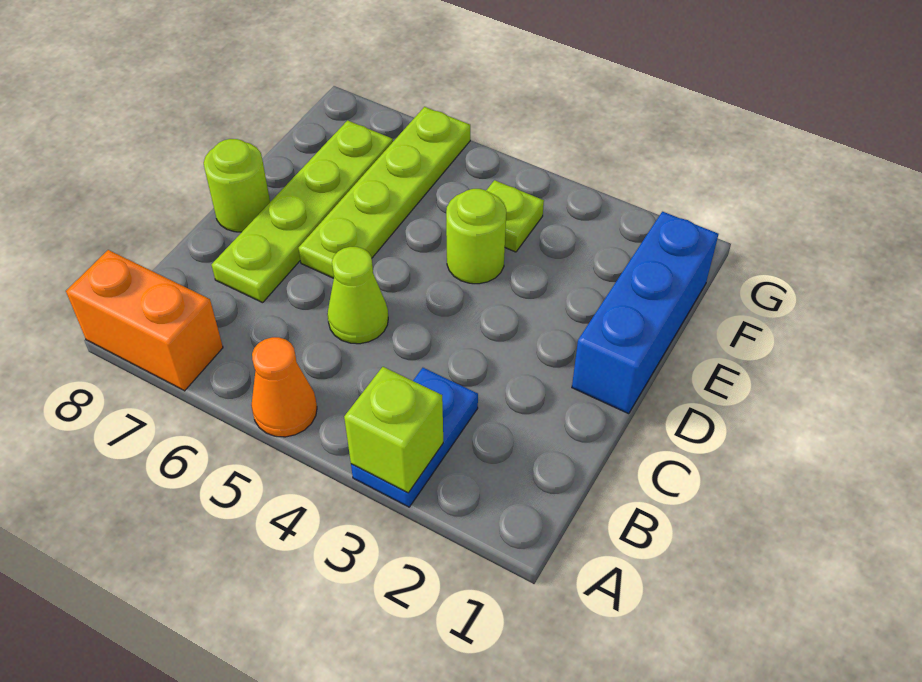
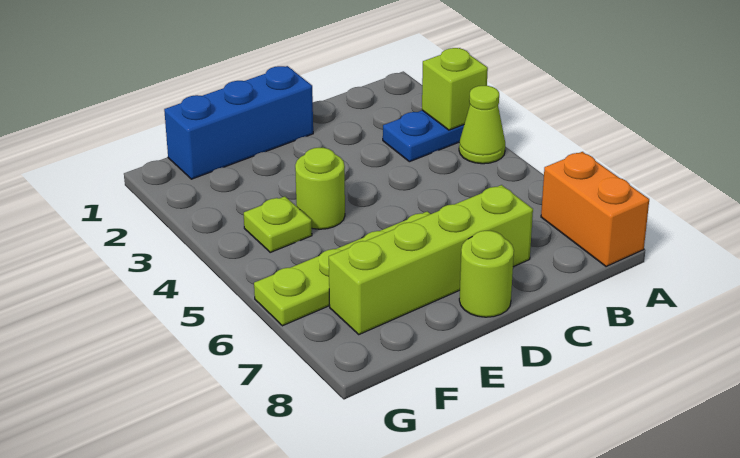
orange 1x1 cone [251,337,317,437] -> none
lime 1x1 cone [327,247,388,344] -> lime 1x1 cone moved to [459,86,505,164]
lime 1x4 plate [212,120,393,303] -> lime 1x4 brick [329,185,533,334]

